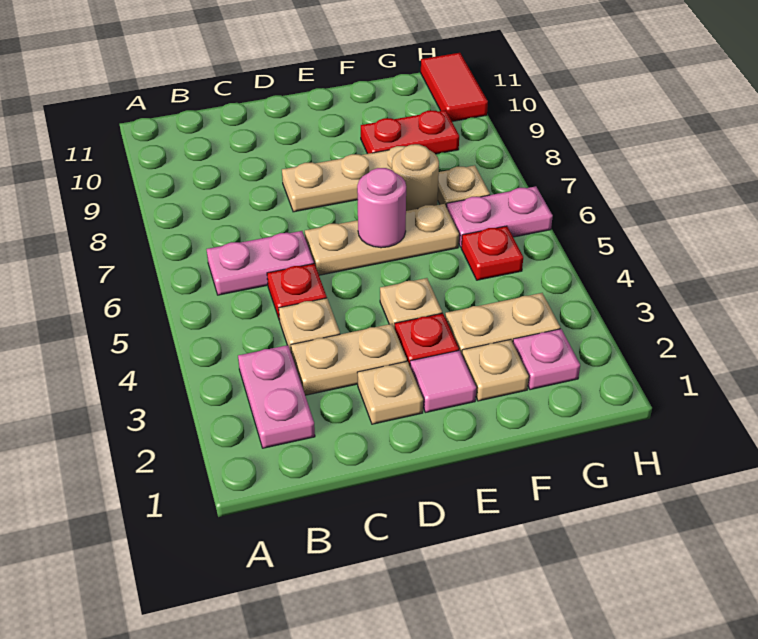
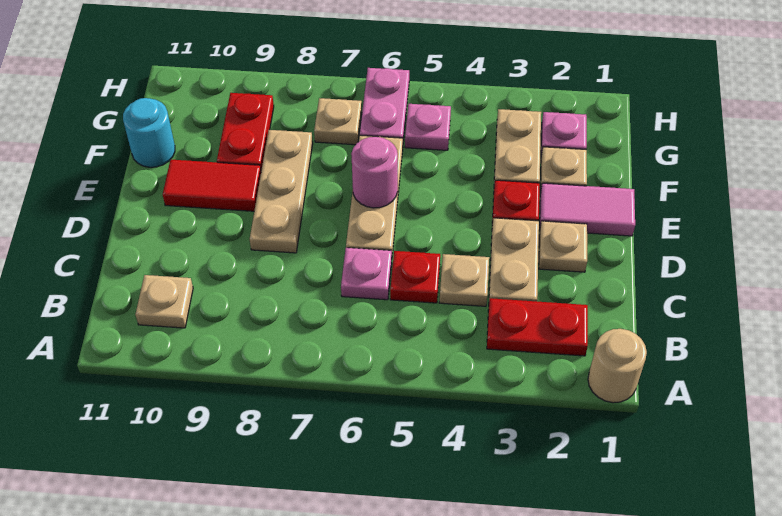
pink 1x2 plate [238,345,315,448] -> red 1x2 plate [487,298,588,356]
pink 1x2 plate [206,231,314,295] -> pink 1x1 plate [341,248,392,300]
pink 1x1 tile [410,350,476,413] -> pink 1x2 tile [540,183,635,236]
tan 1x1 plate [380,278,442,329] -> tan 1x1 plate moved to [135,275,193,328]
tan 1x1 round brick [392,144,439,211] -> tan 1x1 round brick moved to [588,329,647,403]
none -> cyan 1x1 round brick [123,98,175,167]
red 1x1 plate [461,226,523,280] -> pink 1x1 plate [405,104,451,150]
red 1x2 tile [421,53,488,121] -> red 1x2 tile moved to [163,159,261,211]

